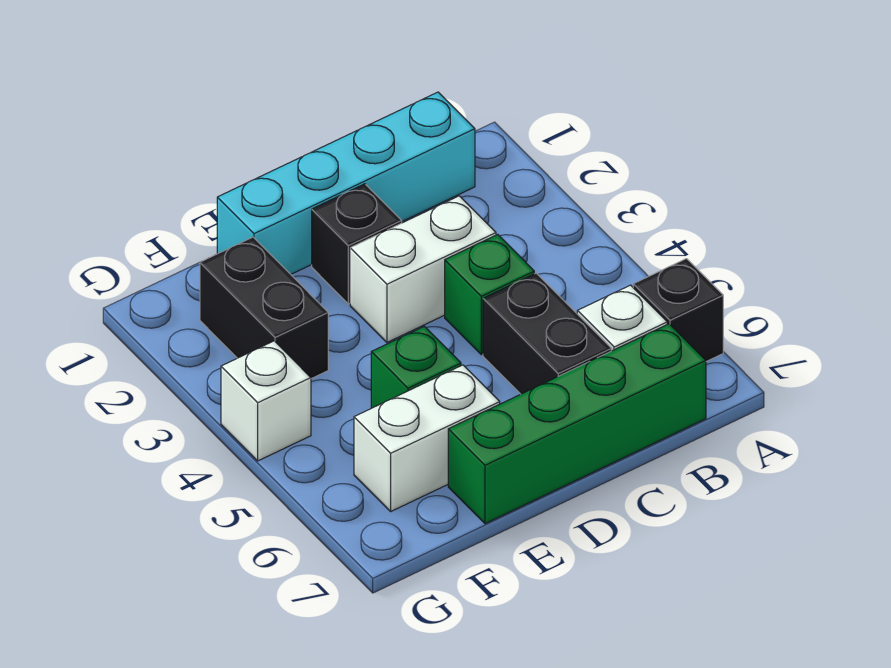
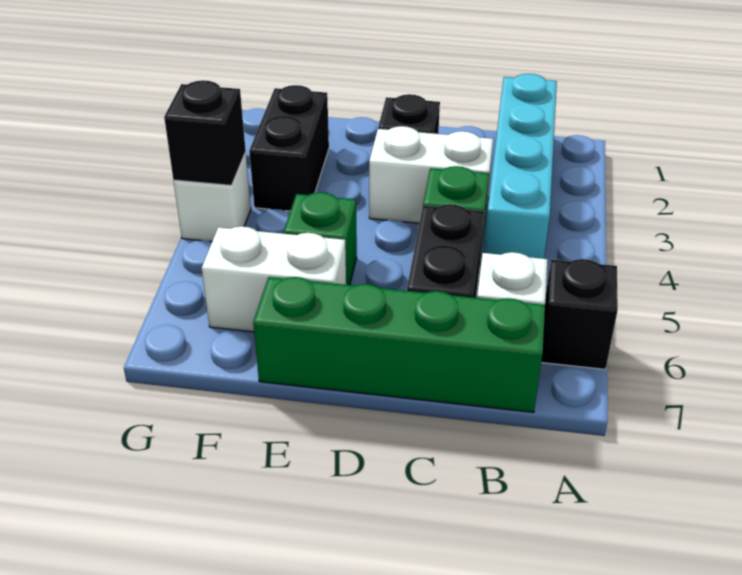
cyan 1x4 brick [217,92,475,274] -> cyan 1x4 brick turned to [484,74,557,259]
none -> black 1x1 brick [164,80,246,185]

